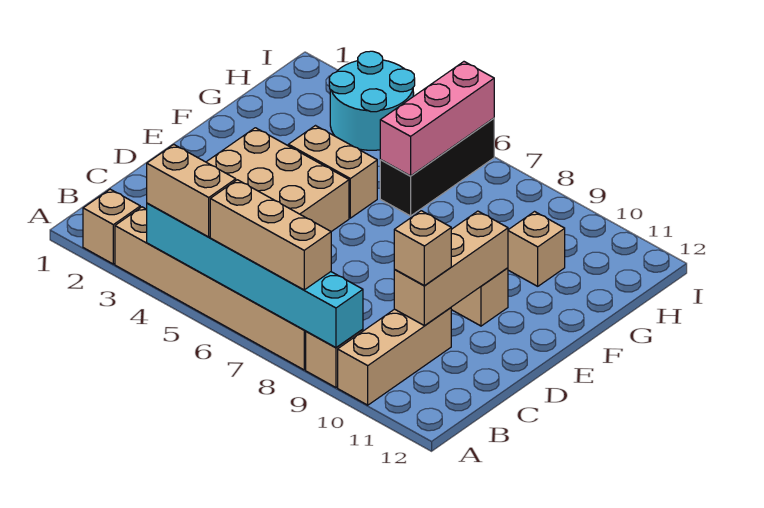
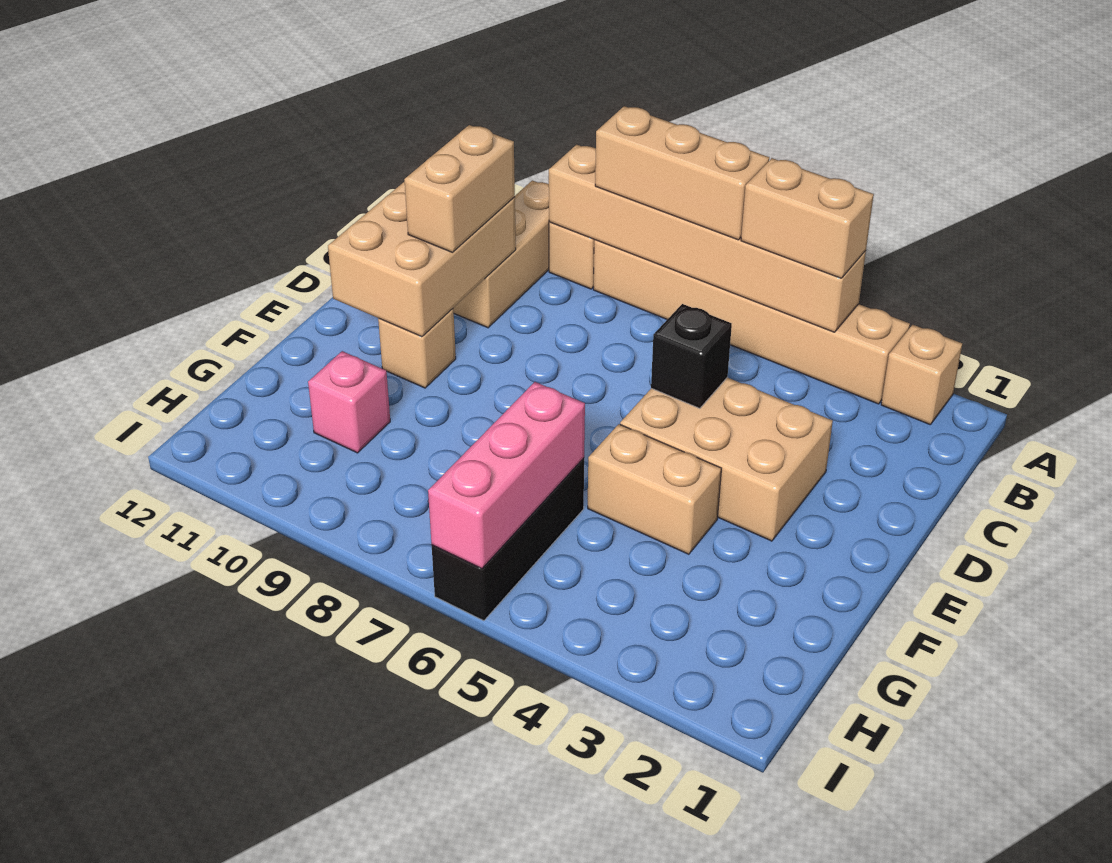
cyan 1x6 brick [147,203,363,348] -> tan 1x6 brick [549,145,866,332]
tan 1x3 brick [394,211,508,326] -> tan 2x3 brick [328,181,516,337]
tan 1x1 brick [394,211,451,286] -> tan 1x2 brick [404,125,515,252]
none -> black 1x1 brick [651,304,732,408]
tan 1x1 brick [508,212,565,286] -> pink 1x1 brick [308,351,390,453]
cyan 2x2 round brick [329,51,415,150] -> none

